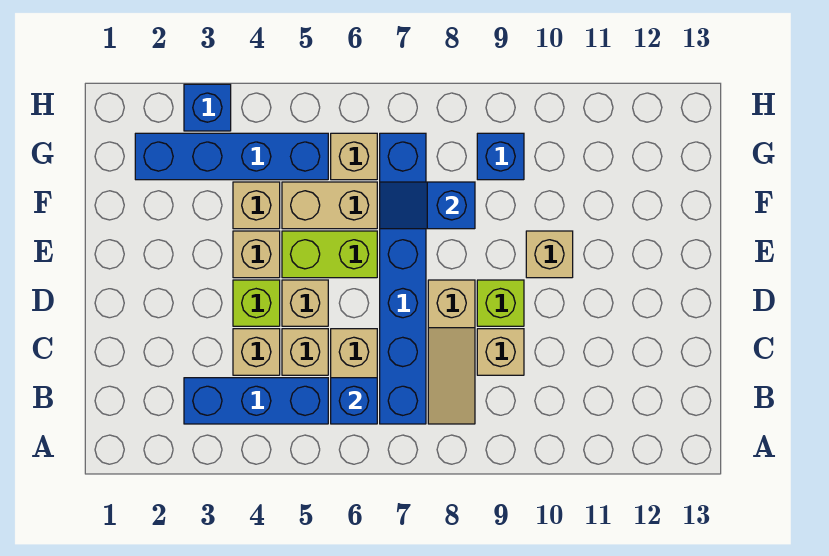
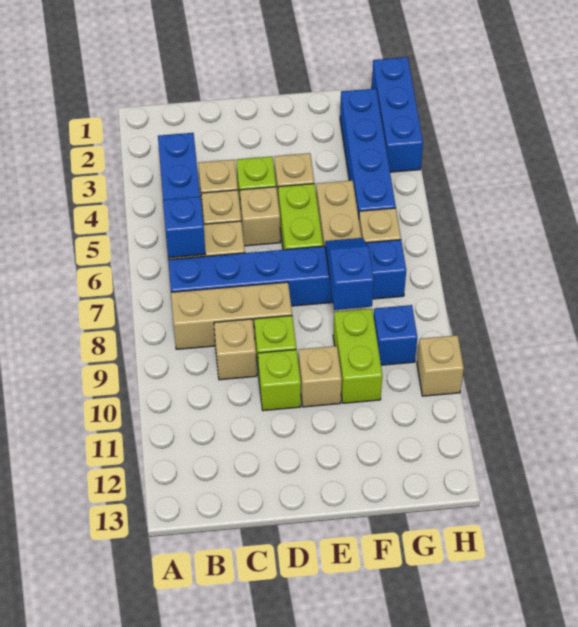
tan 1x3 slope [428,280,475,424] -> tan 1x3 brick [171,282,292,349]
none -> lime 1x1 brick [258,350,301,411]
tan 1x1 brick [233,182,280,229] -> tan 1x1 brick moved to [417,335,464,396]
none -> lime 1x2 brick [333,309,382,403]
blue 1x1 brick [184,84,231,131] -> blue 1x3 brick [372,57,423,172]

